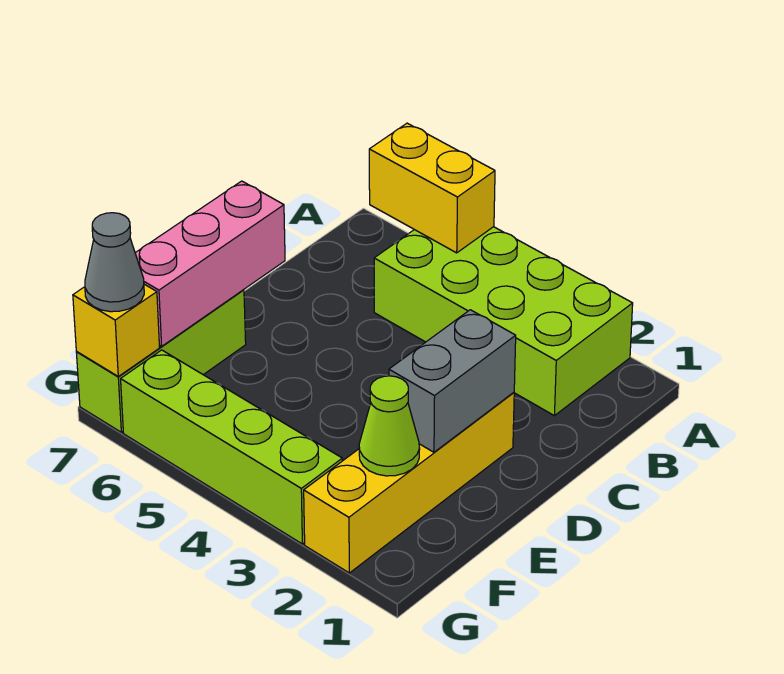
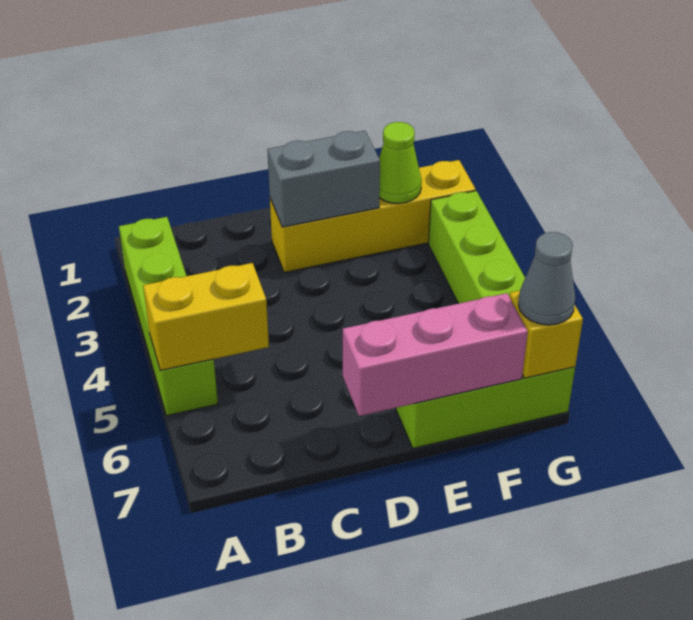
lime 2x4 brick [374,227,633,416] -> lime 1x4 brick [119,217,218,416]
yellow 1x2 brick [369,123,495,253] -> yellow 1x2 brick turned to [143,263,269,370]

